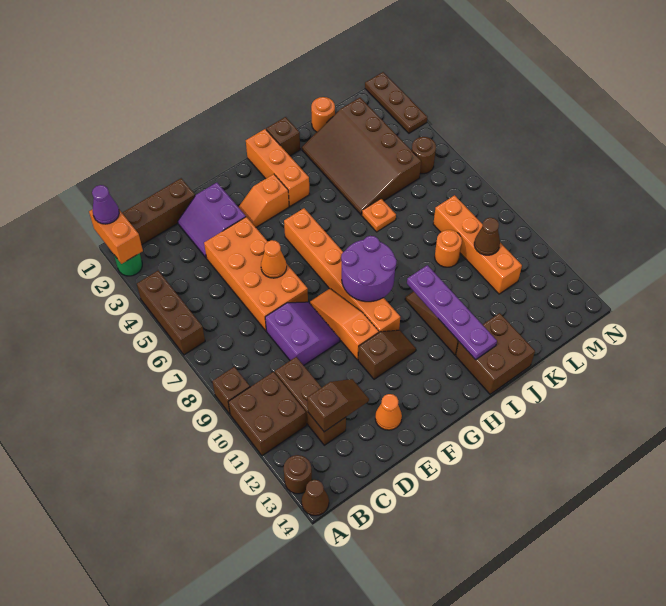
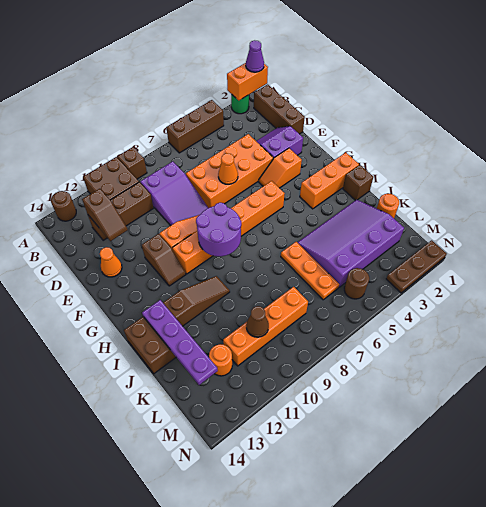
brown 1x1 cone [301,480,329,516] -> none
purple 2x2 slope [265,302,340,365] -> purple 2x3 slope [140,161,208,226]
orange 1x2 slope [239,174,289,227] -> orange 1x2 slope turned to [259,148,302,188]
purple 1x4 plate [407,265,497,360] -> purple 1x4 plate turned to [142,300,218,385]
brown 3x4 slope [302,98,421,215] -> purple 3x4 slope [297,200,404,287]
orange 1x1 plate [362,199,396,232] -> orange 1x3 plate [281,242,339,300]
orange 1x1 round brick [435,230,462,267] -> orange 1x1 round brick moved to [209,344,232,376]

